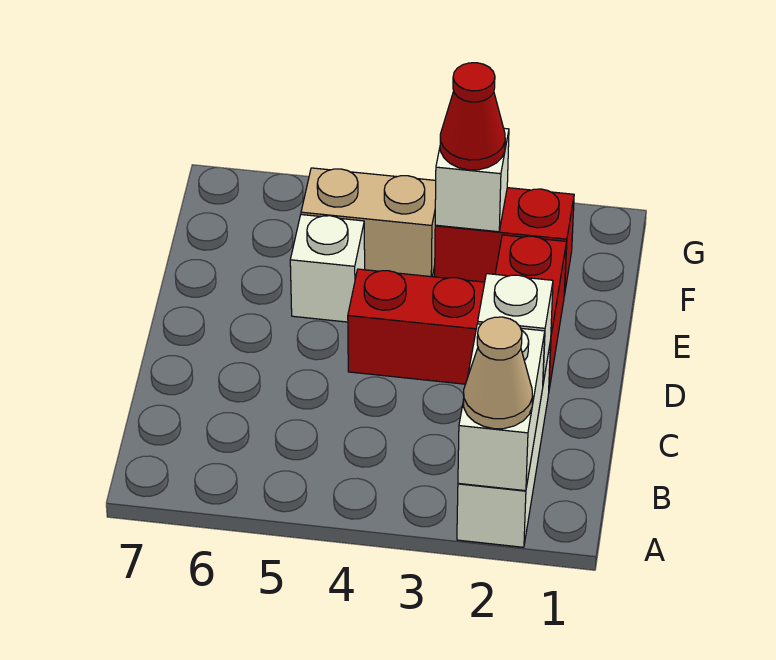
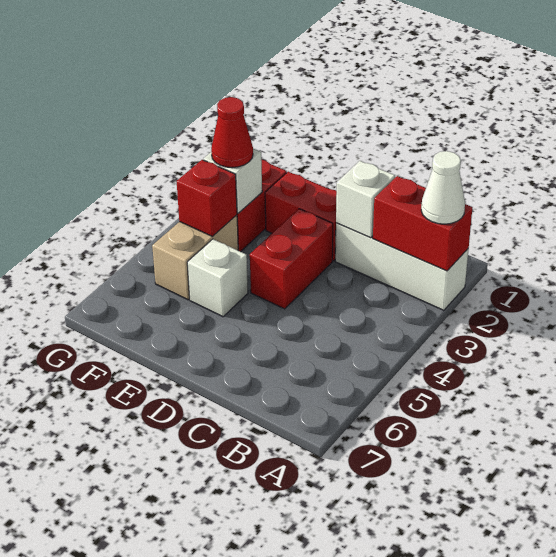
white 1x2 brick [458,324,545,491] -> red 1x2 brick [373,176,473,271]
tan 1x1 cone [463,317,533,429] -> white 1x1 cone [421,151,465,224]
none -> red 1x1 brick [177,160,237,237]

